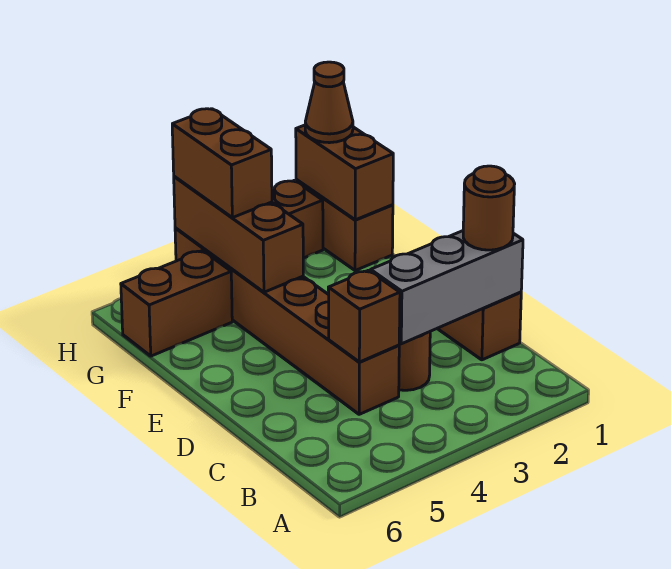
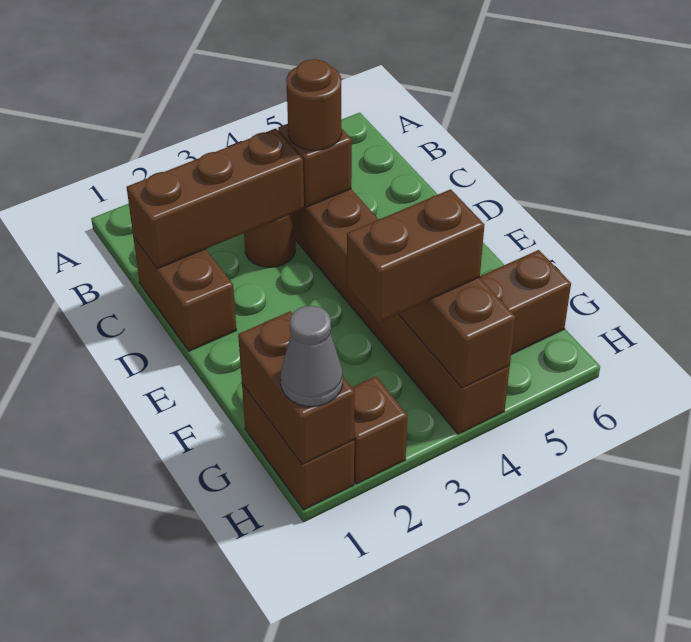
grey 1x3 brick [371,231,523,344] -> brown 1x3 brick [127,128,304,269]
brown 1x1 round brick [463,166,515,250] -> brown 1x1 round brick moved to [286,59,342,150]
brown 1x2 brick [172,109,272,218] -> brown 1x2 brick turned to [347,189,484,323]
brown 1x1 cone [305,62,353,143] -> grey 1x1 cone [281,306,343,406]

